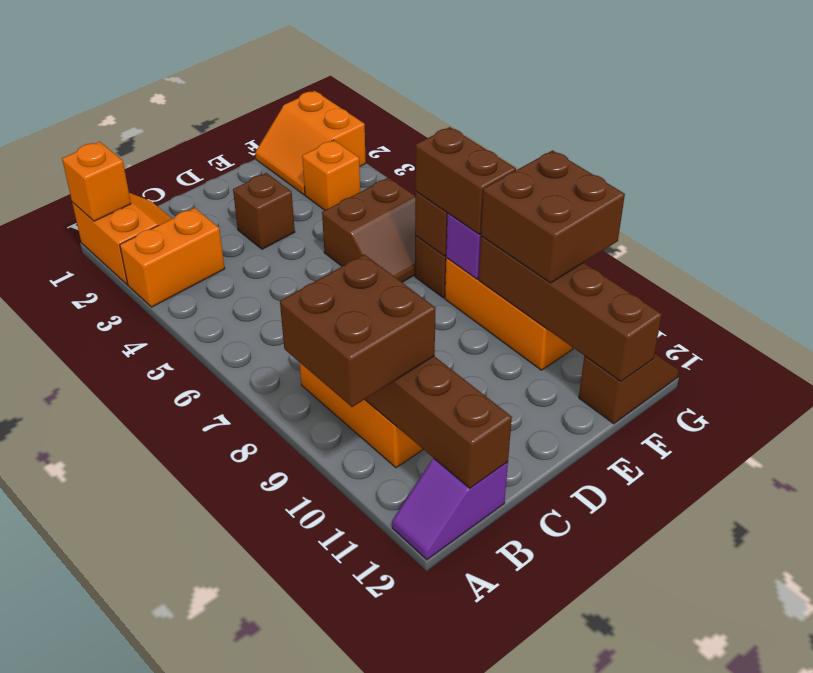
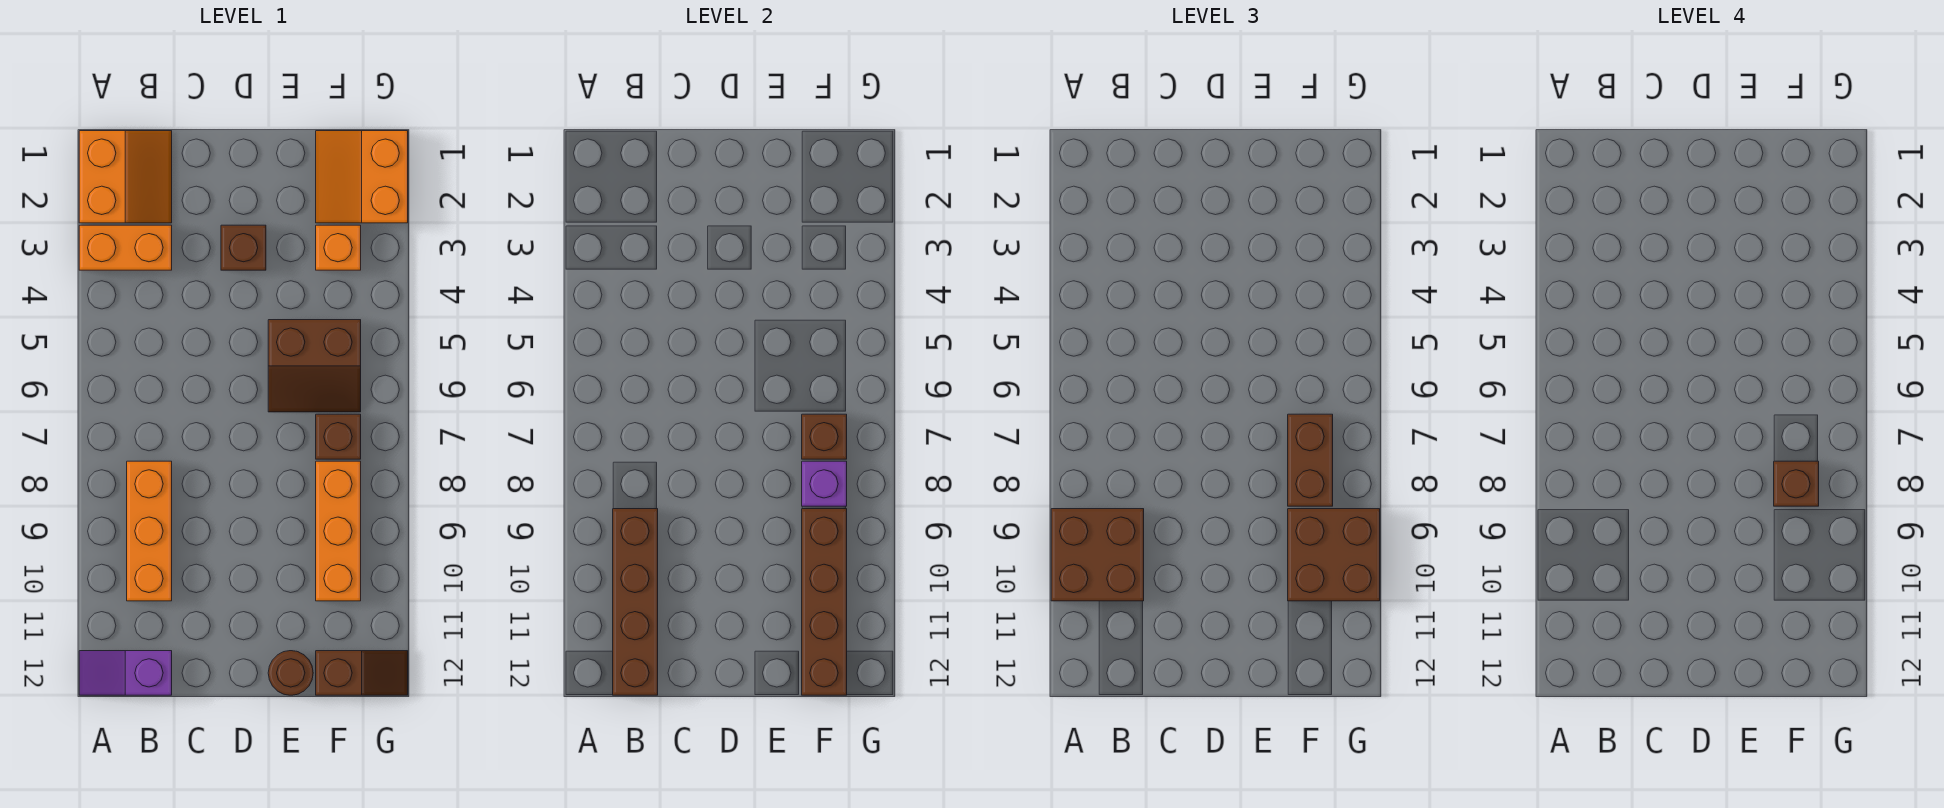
orange 1x1 brick [62,142,131,221] -> none
none -> brown 1x1 round brick [268,651,313,695]
none -> brown 1x1 brick [1774,461,1819,506]

